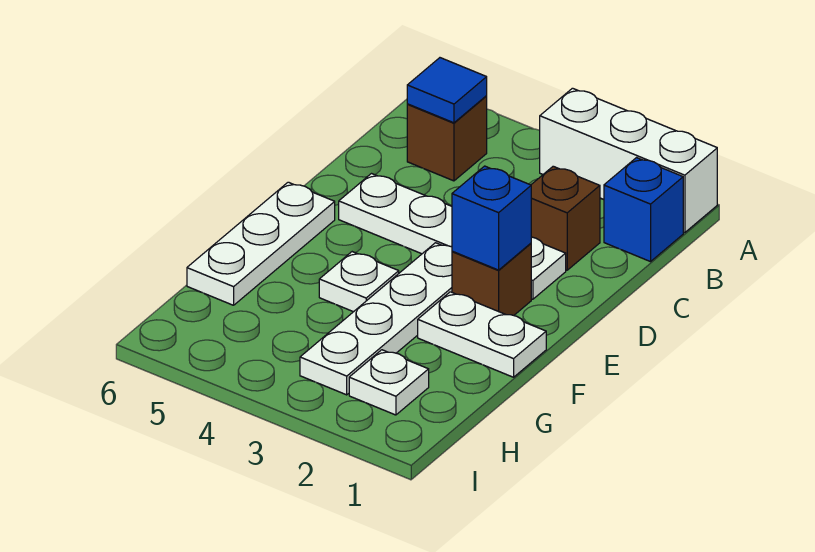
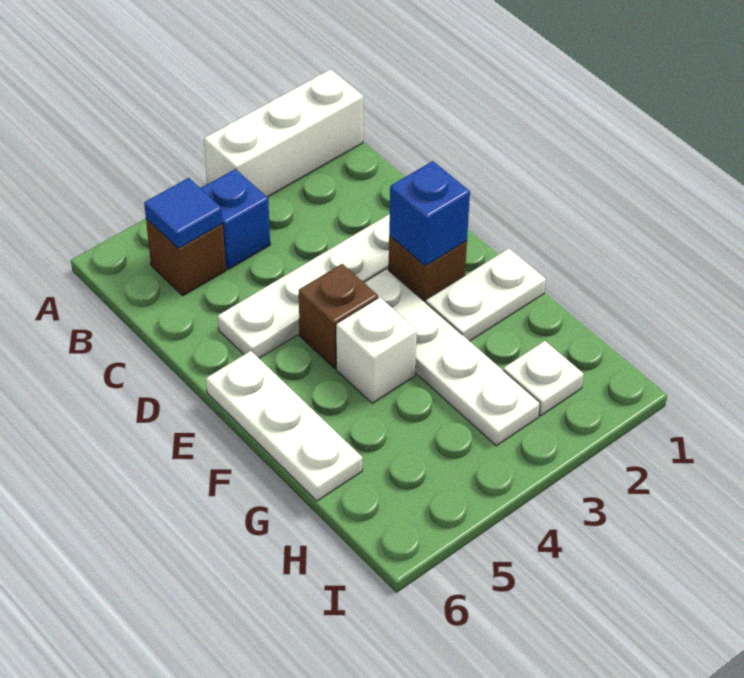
blue 1x1 brick [604,158,683,262] -> blue 1x1 brick moved to [201,169,270,269]
brown 1x1 brick [531,166,600,270] -> brown 1x1 brick moved to [299,264,378,368]
white 1x1 plate [319,252,399,312] -> white 1x1 brick [336,297,417,403]

